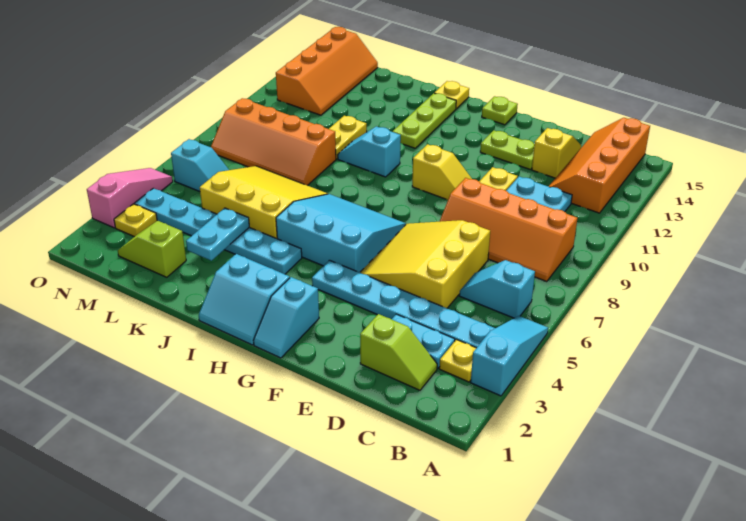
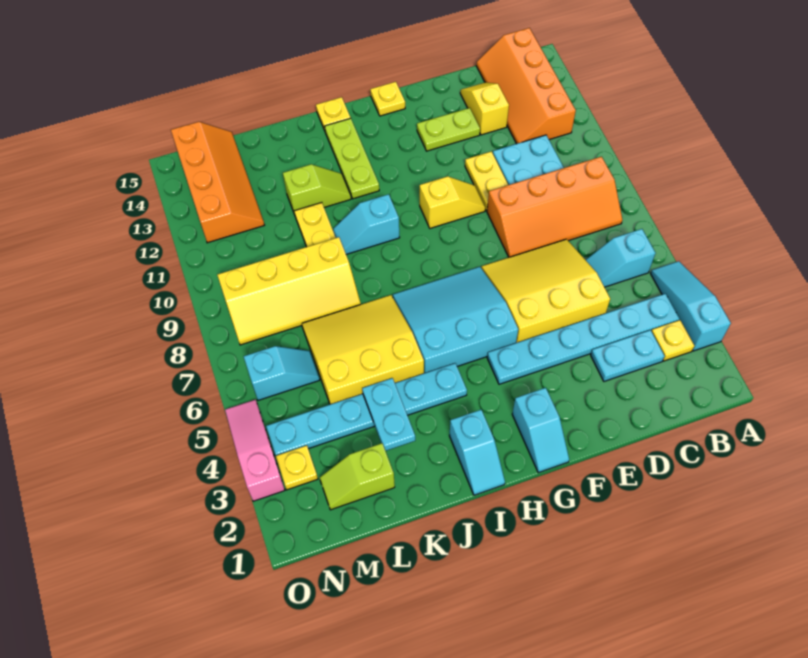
lime 1x2 slope [360,314,437,390] -> lime 1x2 slope moved to [283,164,351,214]
yellow 3x3 slope [360,220,490,308] -> yellow 3x3 slope turned to [481,239,610,343]
lime 1x1 plate [482,96,518,125] -> yellow 1x1 plate [370,82,405,116]
cyan 2x2 slope [199,254,290,345] -> cyan 1x2 slope [449,410,505,495]
orange 2x4 slope [211,98,336,185] -> yellow 2x4 slope [217,237,361,345]

